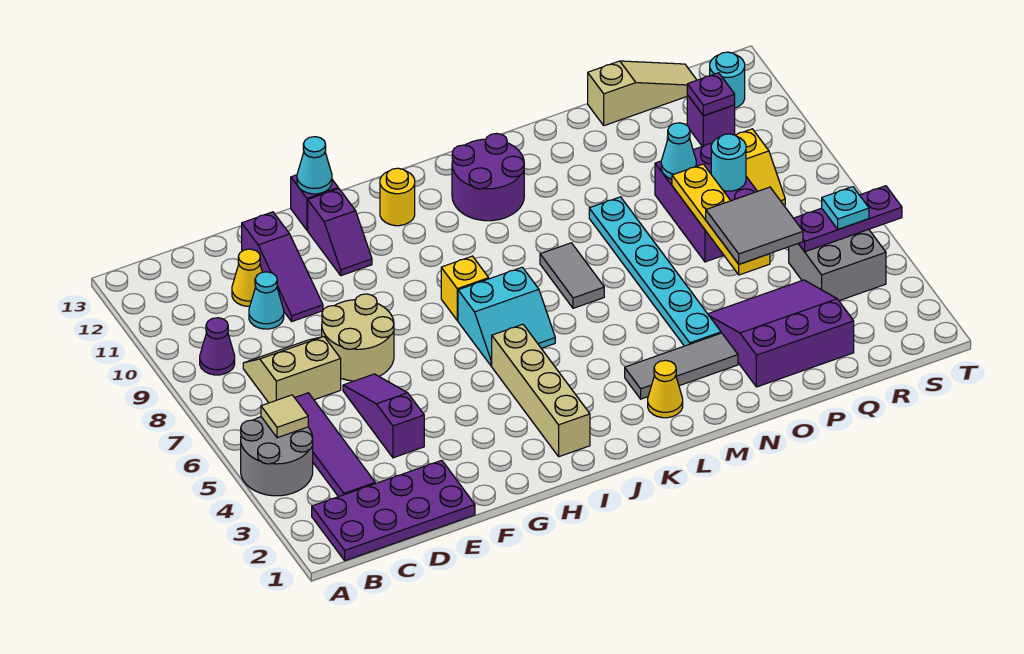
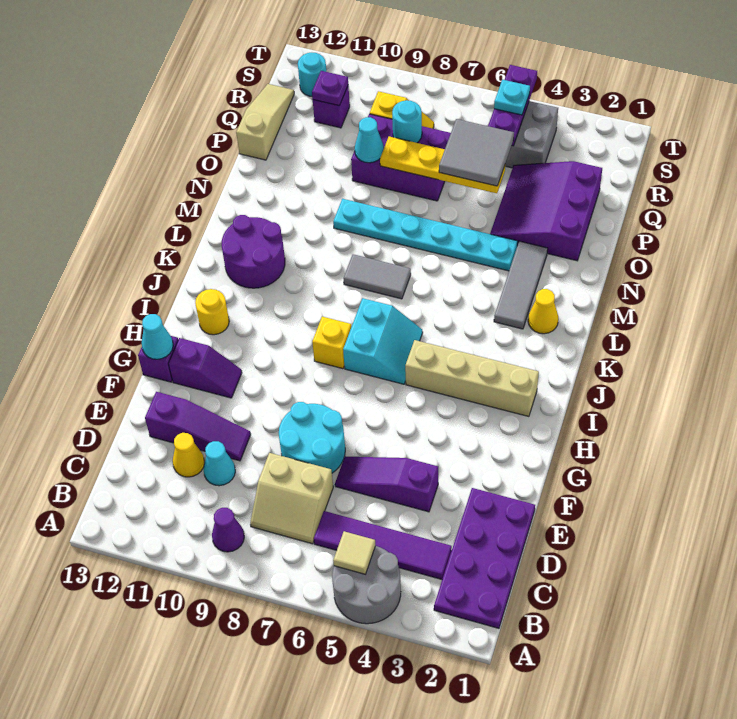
tan 2x2 slope [243,337,341,403] -> tan 2x2 slope turned to [250,453,333,544]
tan 2x2 round brick [322,294,394,381] -> cyan 2x2 round brick [279,402,345,473]

